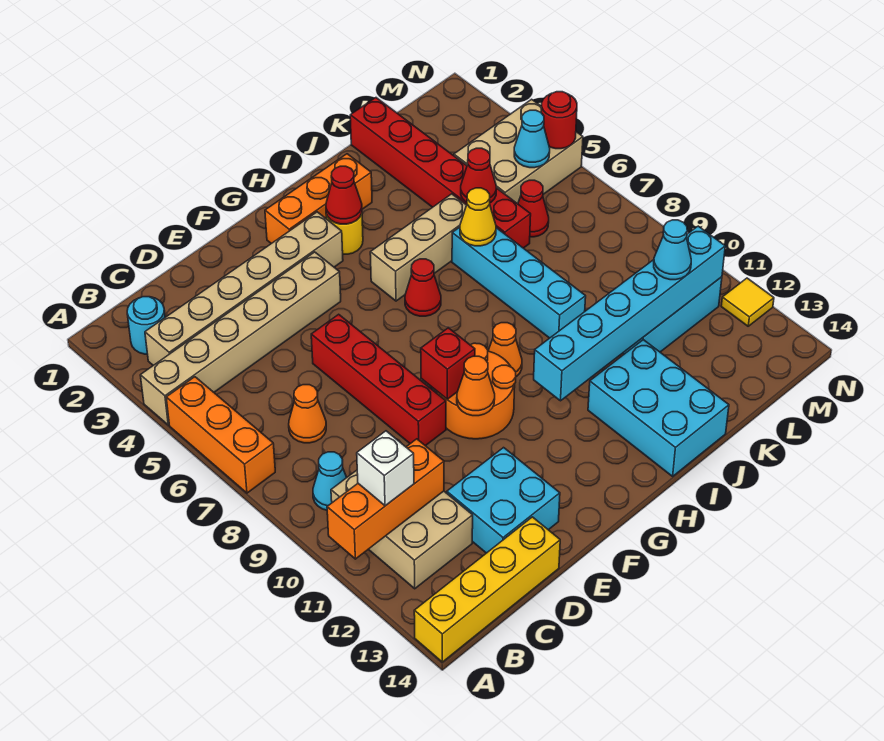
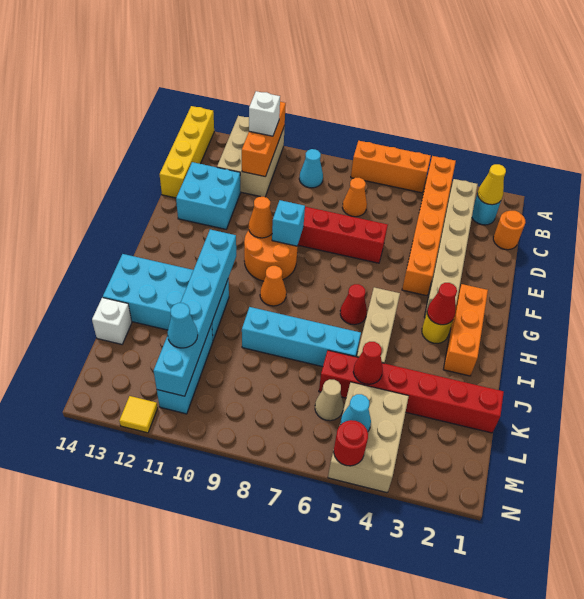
tan 1x6 brick [140,252,341,425] -> orange 1x6 brick [402,156,456,296]
tan 2x3 brick [331,470,473,589] -> tan 2x3 brick turned to [217,116,285,197]
none -> orange 1x1 round brick [493,211,526,250]
red 1x1 brick [421,328,475,399] -> cyan 1x1 brick [272,200,305,246]
cyan 2x3 brick [588,340,729,476] -> cyan 2x4 brick [103,254,229,340]
yellow 1x1 cone [460,188,496,246] -> yellow 1x1 cone moved to [478,164,506,205]
none -> white 1x1 brick [92,298,132,344]
red 1x1 cone [518,180,549,237] -> tan 1x1 cone [315,379,343,421]

